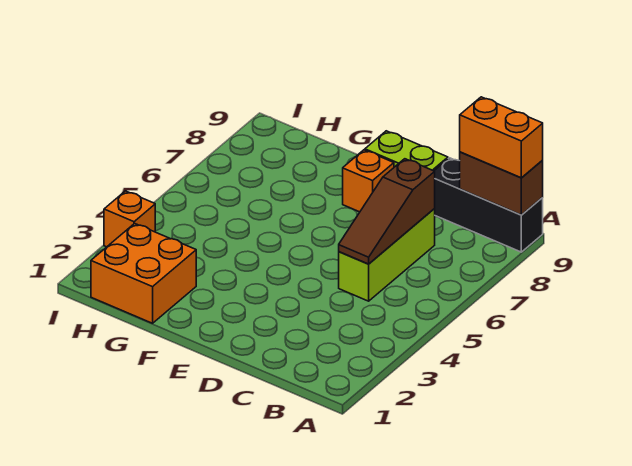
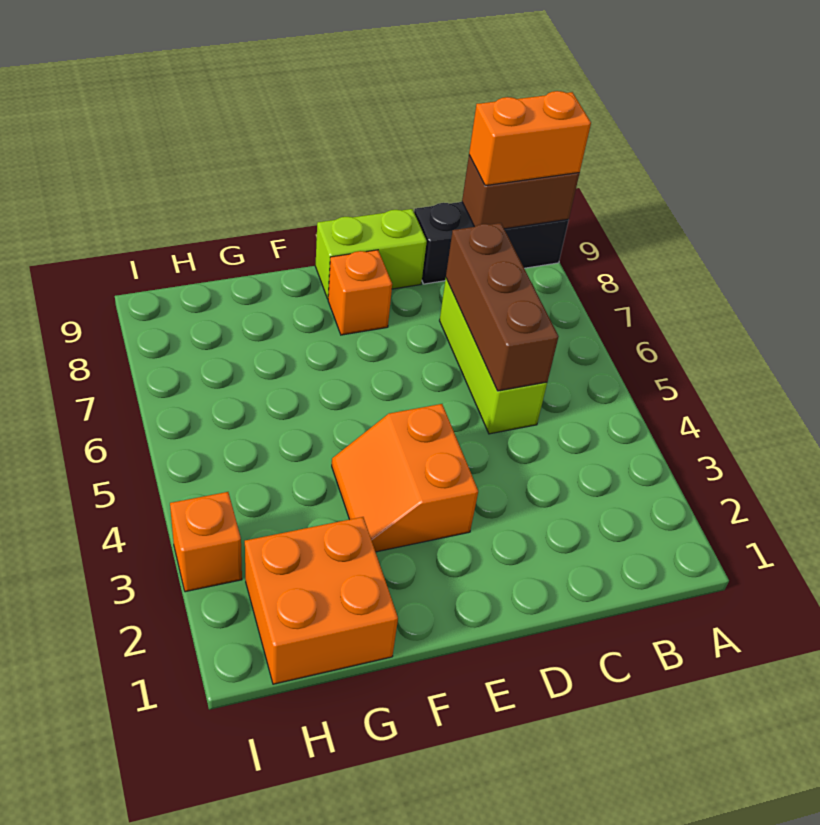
brown 1x3 slope [339,159,435,264] -> brown 1x3 brick [446,223,559,391]
none -> orange 2x2 slope [332,404,478,552]

